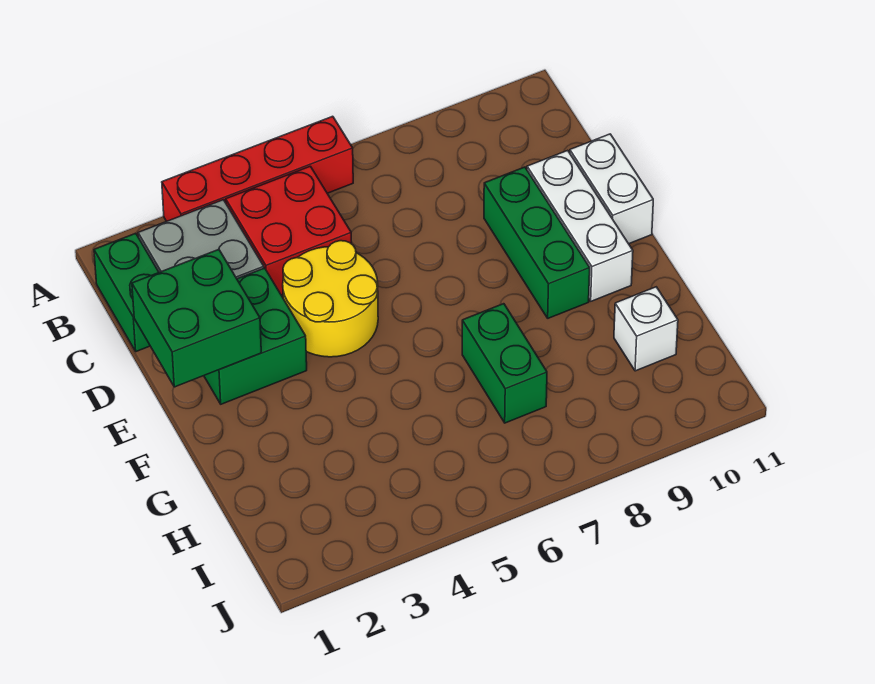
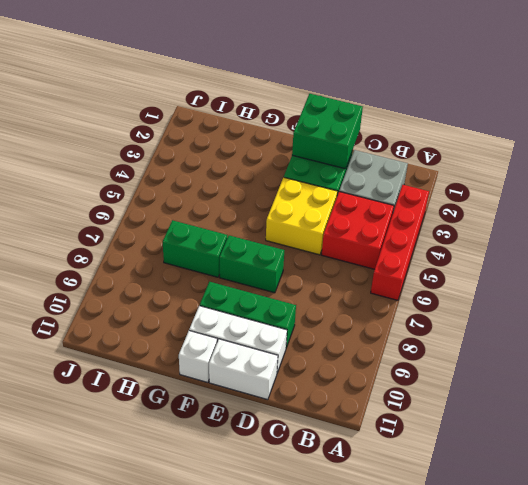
green 1x2 brick [94,233,159,352] -> green 1x2 brick moved to [220,235,284,293]
yellow 2x2 round brick [283,241,378,357] -> yellow 2x2 brick [266,177,338,255]
white 1x1 brick [614,287,678,371] -> white 1x1 brick moved to [179,331,217,383]

